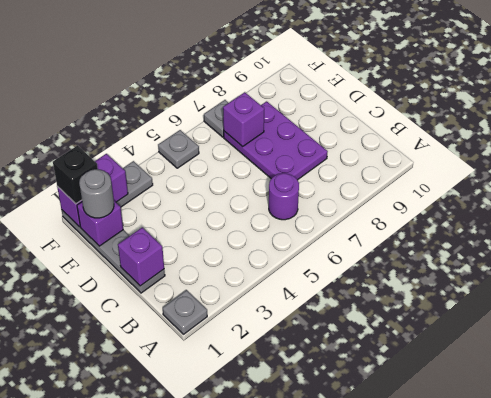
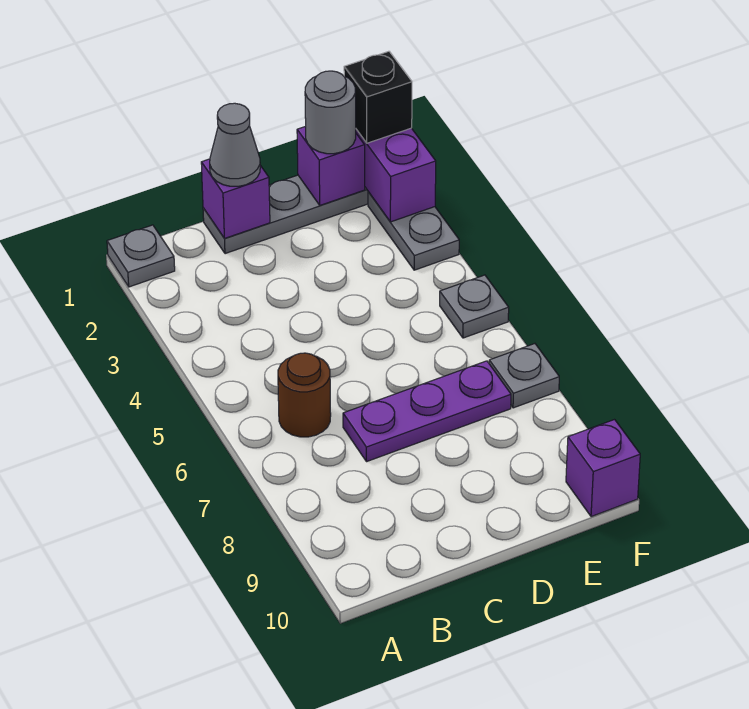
purple 1x1 round brick [269,173,299,220] -> brown 1x1 round brick [278,353,331,437]
none -> grey 1x1 cone [210,103,260,186]
purple 2x3 plate [224,101,328,180] -> purple 1x3 plate [343,361,511,462]
purple 1x1 brick [223,92,264,147] -> purple 1x1 brick moved to [566,420,640,517]

